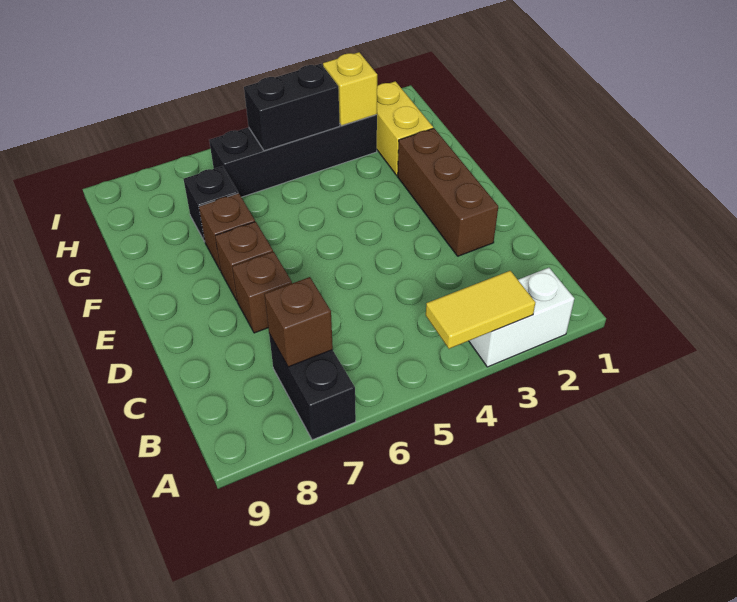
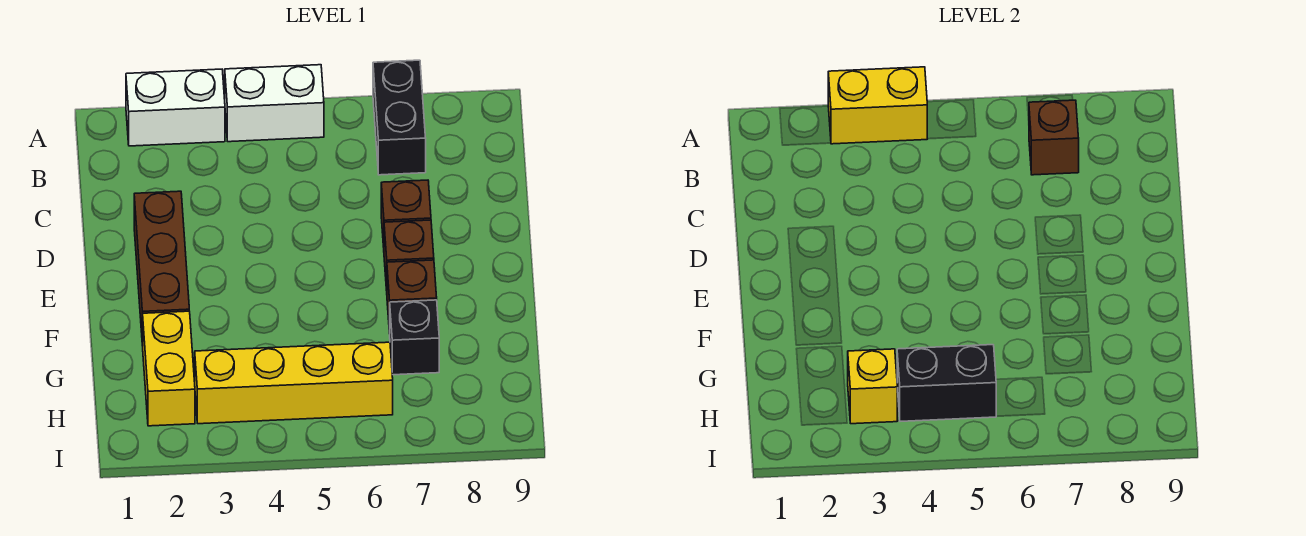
yellow 1x2 tile [426,271,535,349] -> yellow 1x2 brick [828,67,927,144]
none -> white 1x2 brick [225,65,324,142]
black 1x4 brick [209,115,377,197] -> yellow 1x4 brick [195,342,393,424]

